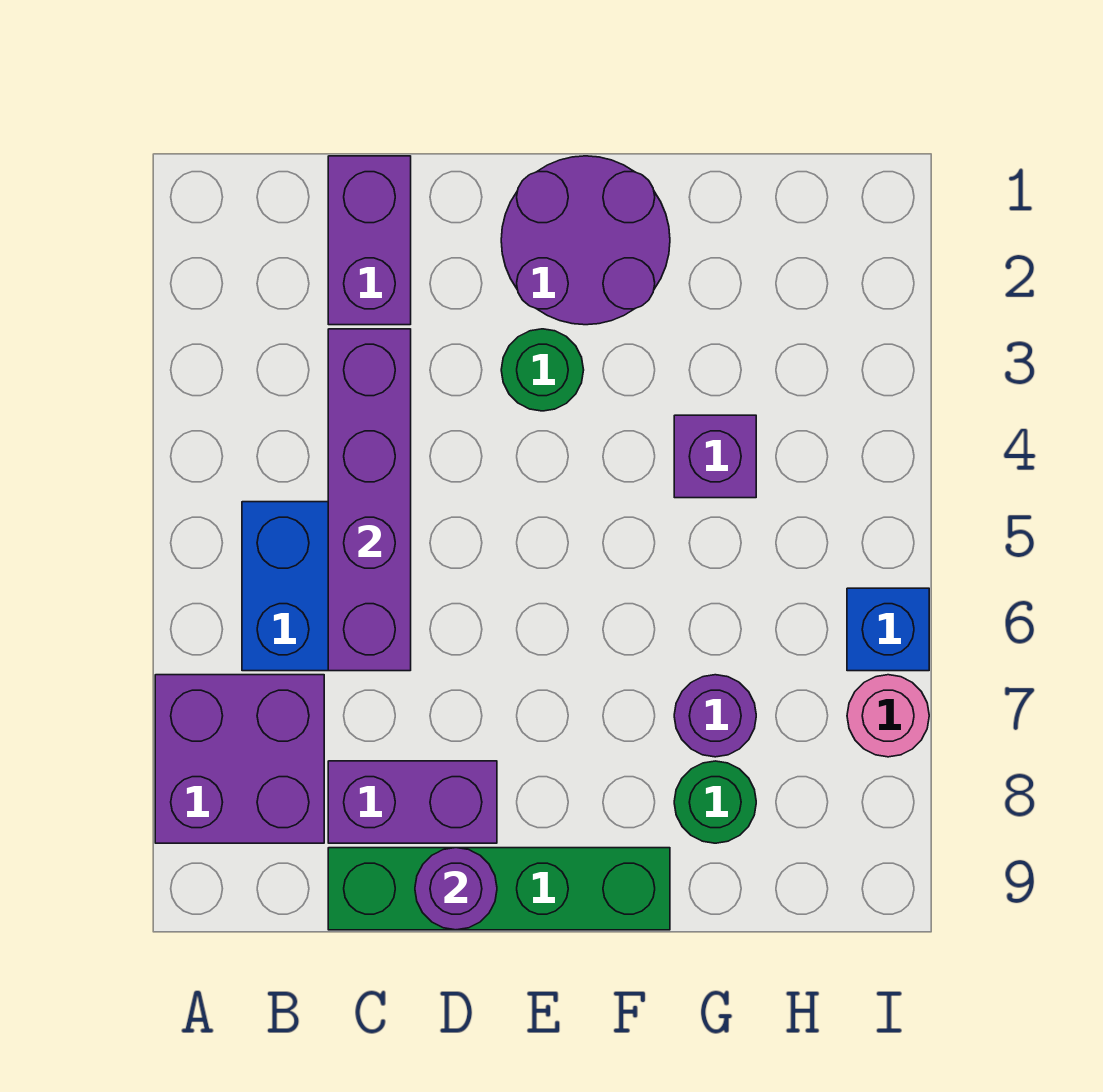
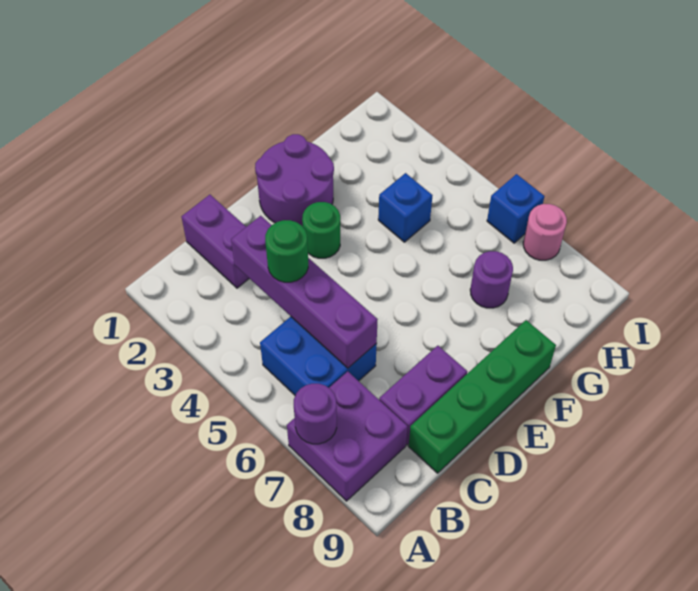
purple 1x1 round brick [415,848,497,930] -> purple 1x1 round brick moved to [294,384,337,444]
purple 1x1 brick [674,415,756,498] -> blue 1x1 brick [378,173,433,242]
green 1x1 round brick [674,761,756,843] -> green 1x1 round brick moved to [265,220,308,282]

